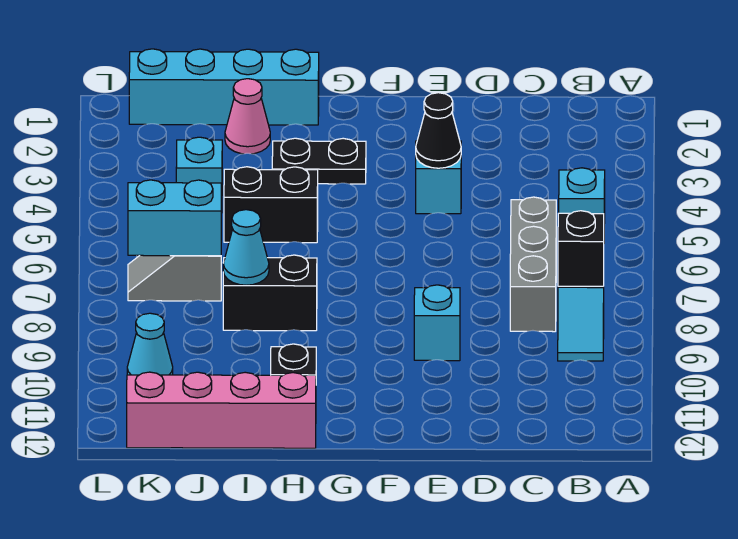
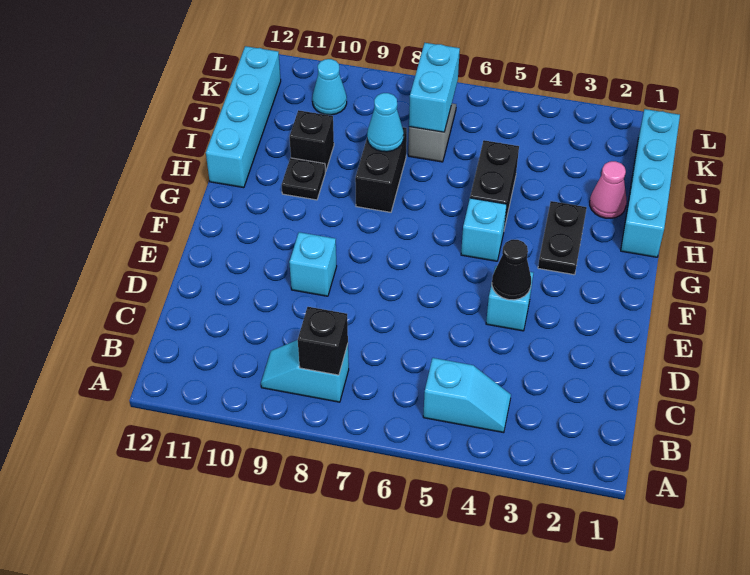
grey 1x3 brick [510,197,556,332] -> none
pink 1x4 brick [127,372,316,448] -> cyan 1x4 brick [206,46,281,188]
none -> black 1x1 brick [290,110,334,172]
cyan 1x1 brick [176,137,222,213] -> cyan 1x1 brick moved to [461,198,507,261]

